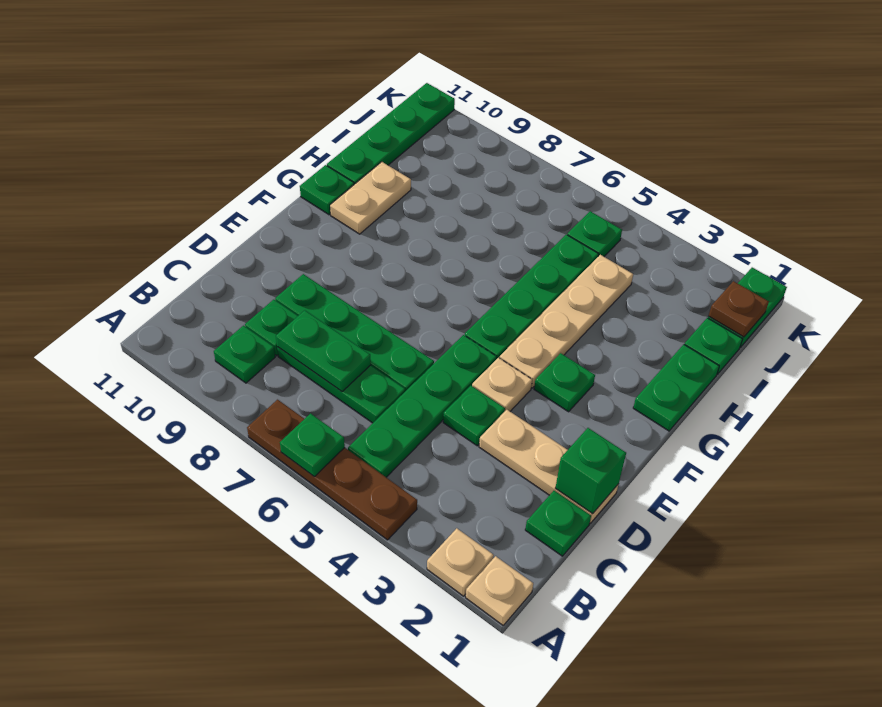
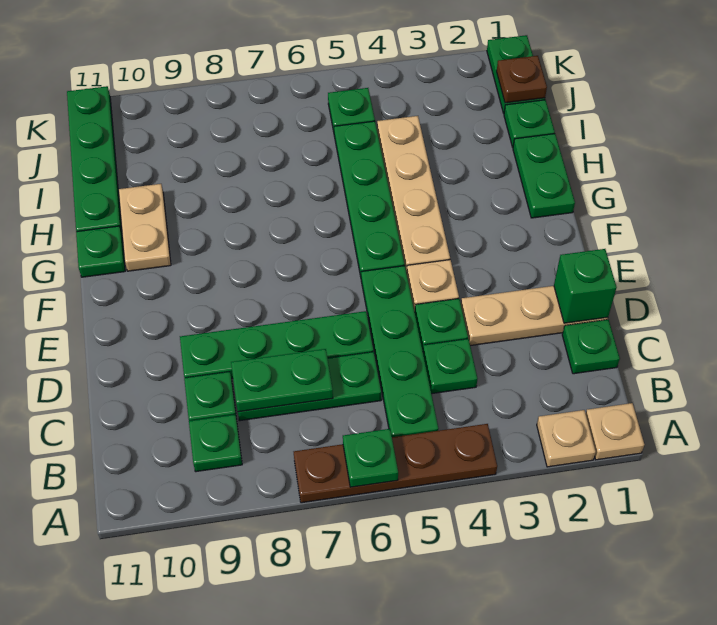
green 1x1 plate [534,353,595,412] -> green 1x1 plate moved to [423,339,477,394]

